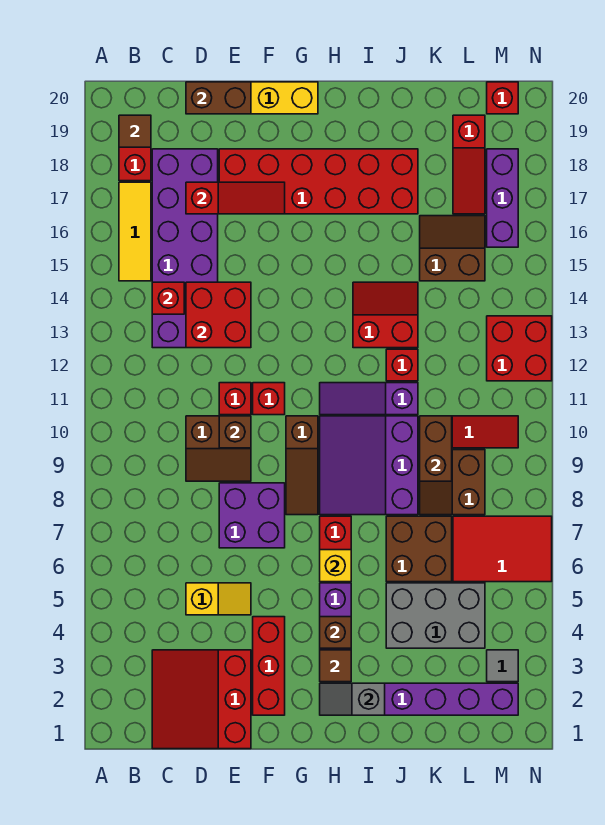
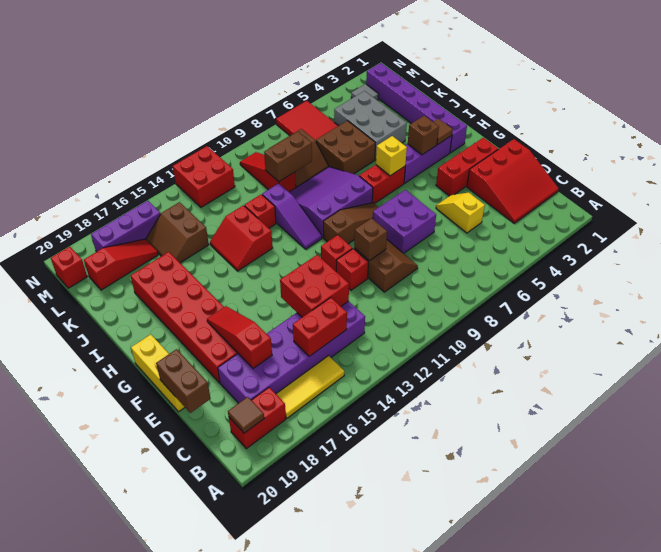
red 1x1 brick [152,282,184,314] -> red 1x2 brick [293,298,347,356]
grey 1x2 slope [320,683,385,715] -> none
purple 3x3 slope [320,416,418,515] -> purple 3x3 slope turned to [289,167,373,238]

